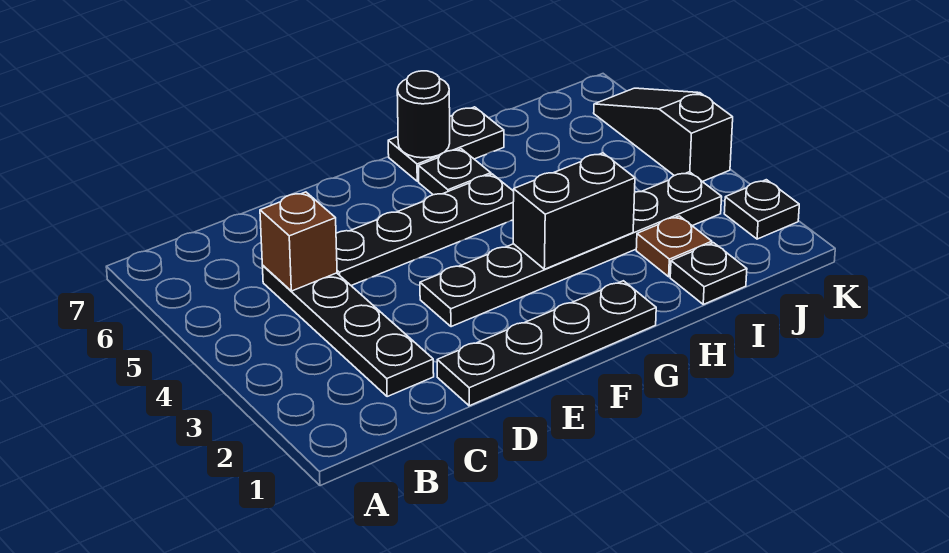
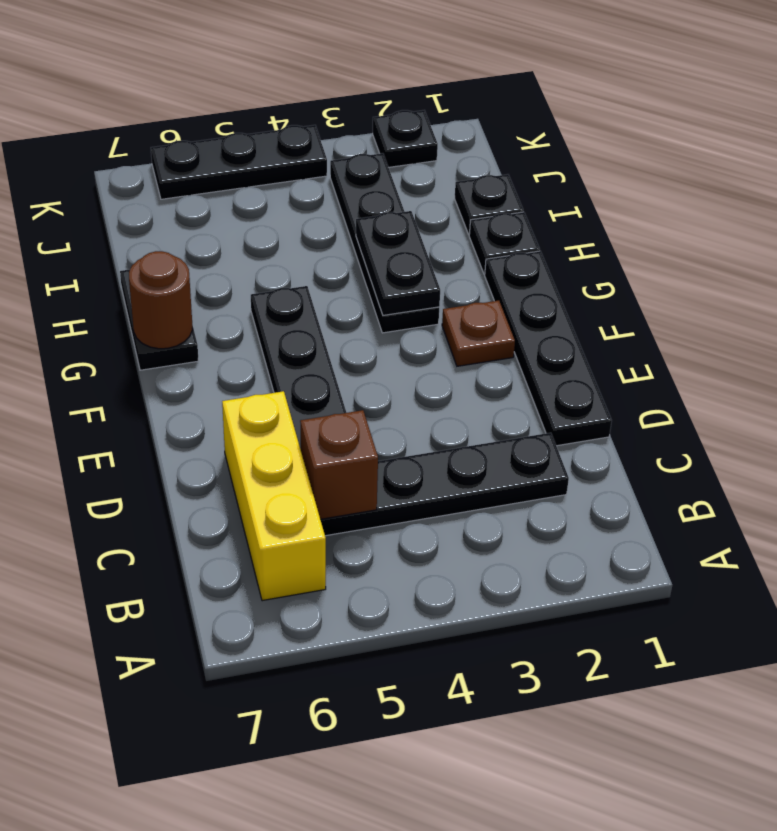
none -> yellow 1x3 brick [222,391,326,601]
black 1x6 plate [420,172,722,327] -> black 1x4 plate [330,153,439,333]
black 1x2 brick [513,153,635,269] -> black 1x2 plate [356,211,440,315]
black 1x1 plate [419,149,491,195] -> black 1x1 plate moved to [469,212,540,274]
black 1x1 round brick [397,71,450,158] -> brown 1x1 round brick [129,251,193,349]
brown 1x1 plate [636,216,712,277] -> brown 1x1 plate moved to [442,301,515,366]
black 1x3 slope [594,88,733,182] -> black 1x3 plate [151,125,327,199]

